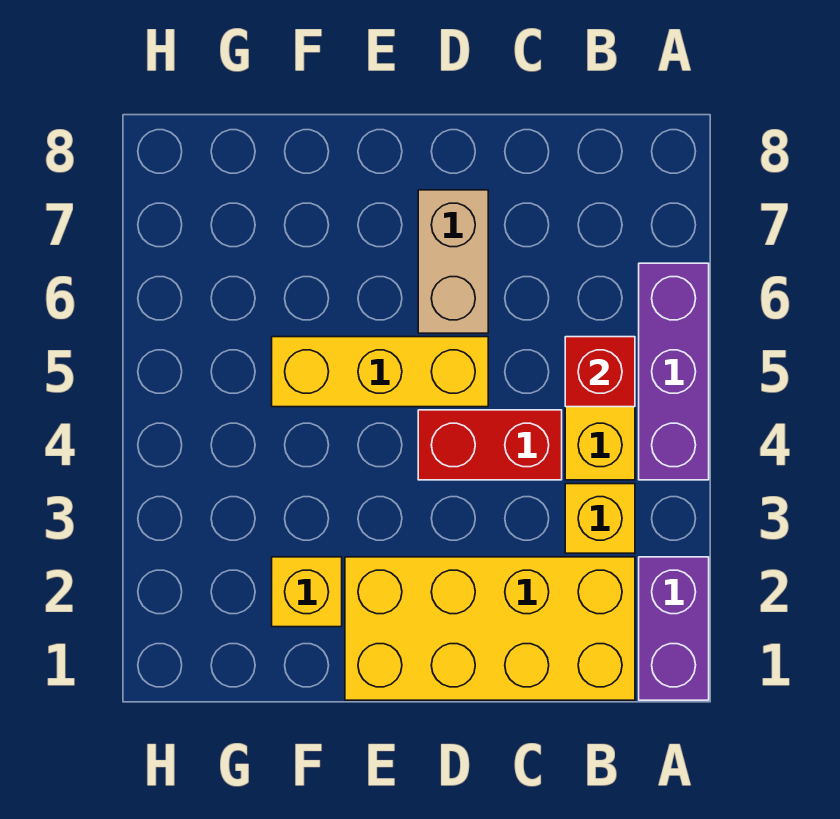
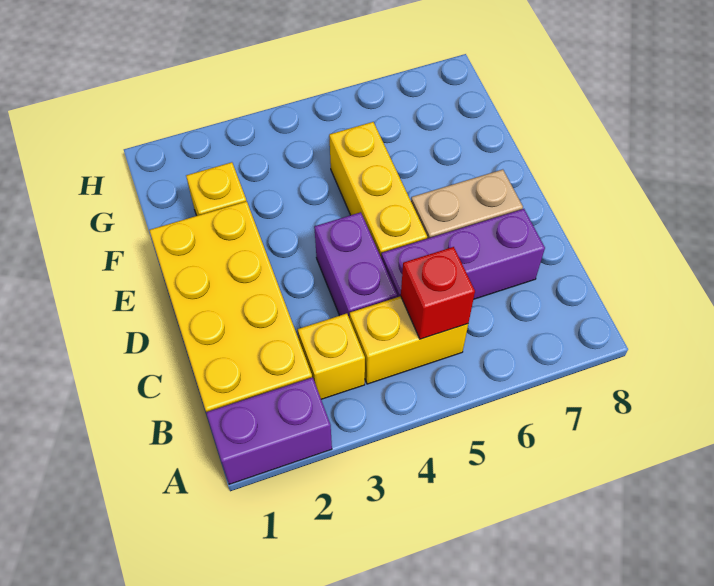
purple 1x3 brick [639,263,709,480] -> purple 1x3 brick moved to [381,209,545,299]
red 1x2 brick [418,410,562,480] -> purple 1x2 brick [314,212,397,319]

